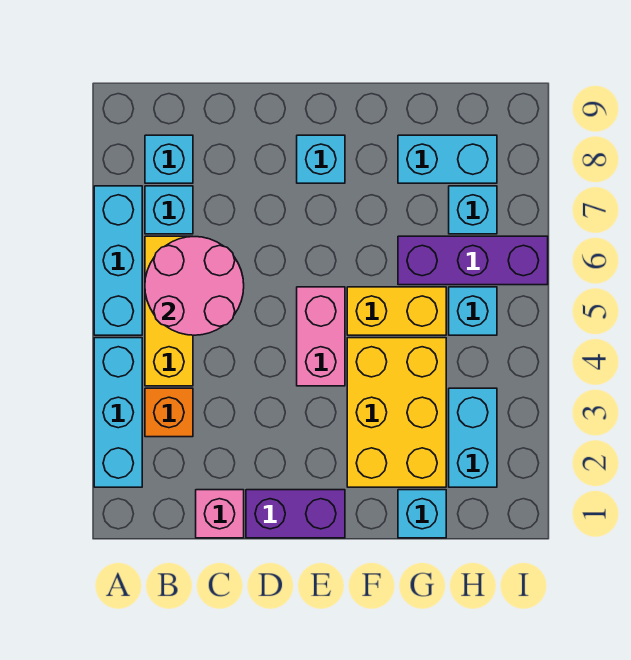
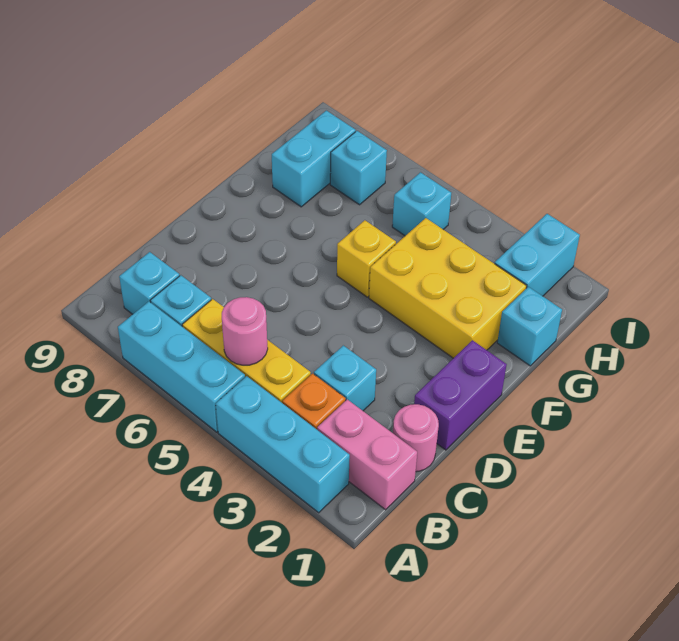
pink 2x2 round brick [145,237,244,335] -> pink 1x1 round brick [222,297,268,365]
pink 1x1 brick [196,490,244,538] -> pink 1x1 round brick [393,404,439,472]
pink 1x2 brick [297,287,345,386] -> pink 1x2 brick moved to [317,399,417,510]
cyan 1x1 brick [297,135,345,183] -> cyan 1x1 brick moved to [314,345,376,411]
yellow 1x2 brick [347,287,446,335] -> yellow 1x1 brick [337,220,396,297]
purple 1x3 brick [398,236,548,285] -> none
cyan 1x2 brick [449,388,497,487] -> cyan 1x2 brick turned to [495,214,580,296]

